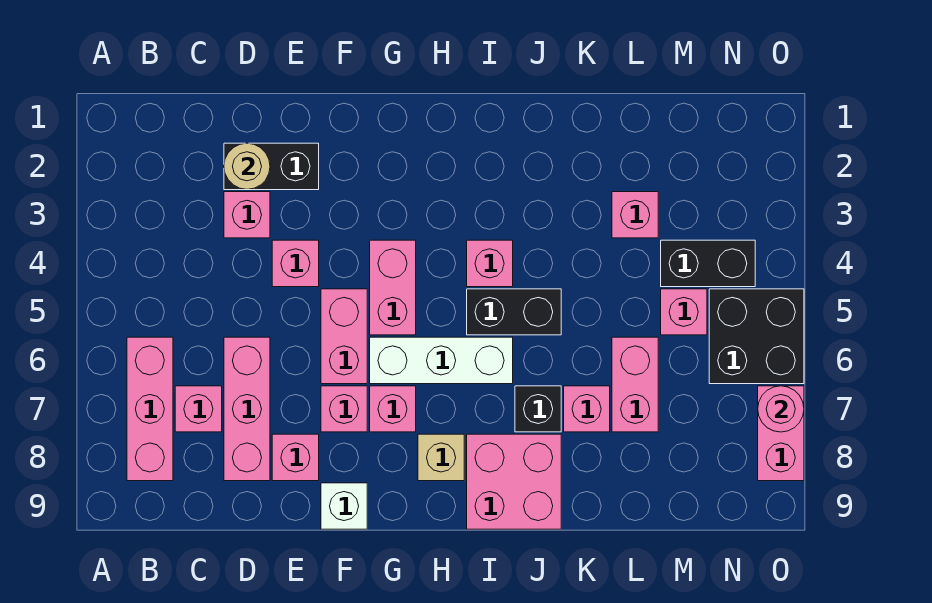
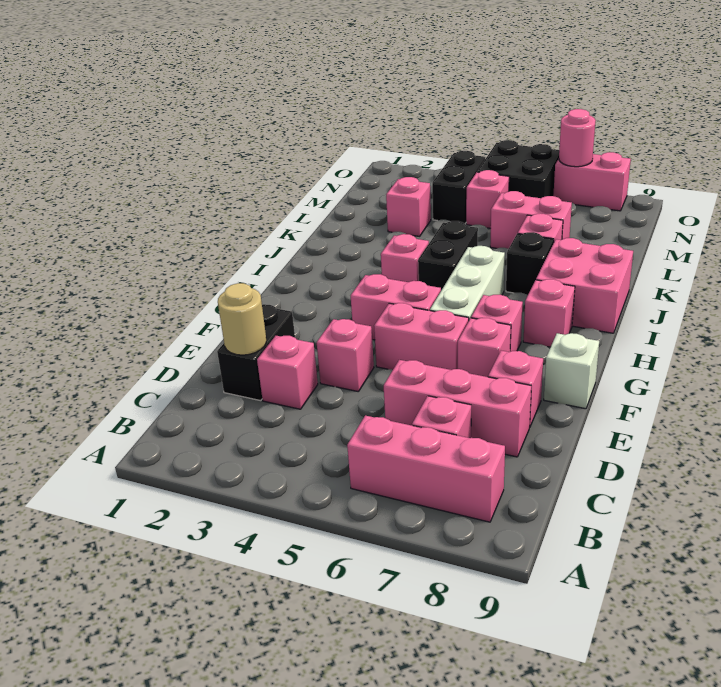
tan 1x1 brick [418,434,464,481] -> pink 1x1 brick [523,279,575,347]

